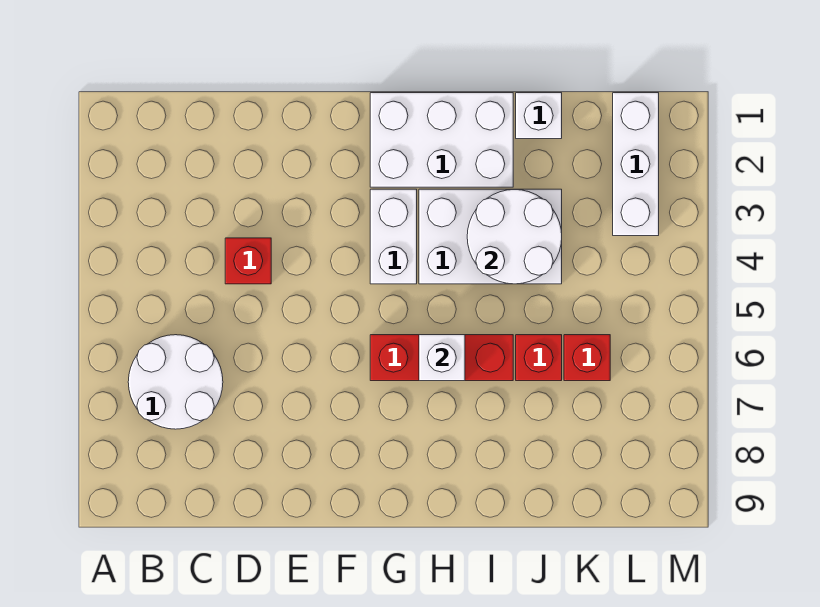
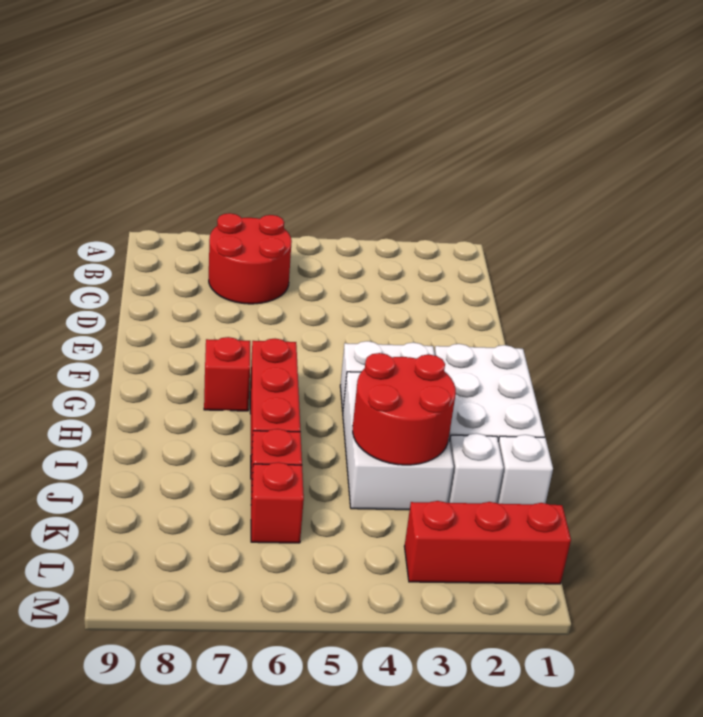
white 2x2 round brick [128,335,223,429] -> red 2x2 round brick [209,213,292,304]
red 1x1 brick [225,238,271,284] -> red 1x1 brick moved to [204,337,250,411]
white 1x1 brick [419,335,465,381] -> white 1x1 brick moved to [448,433,504,503]
white 2x2 round brick [467,189,562,284] -> red 2x2 round brick [353,353,456,465]
white 1x3 brick [613,93,659,236] -> red 1x3 brick [404,501,571,584]

